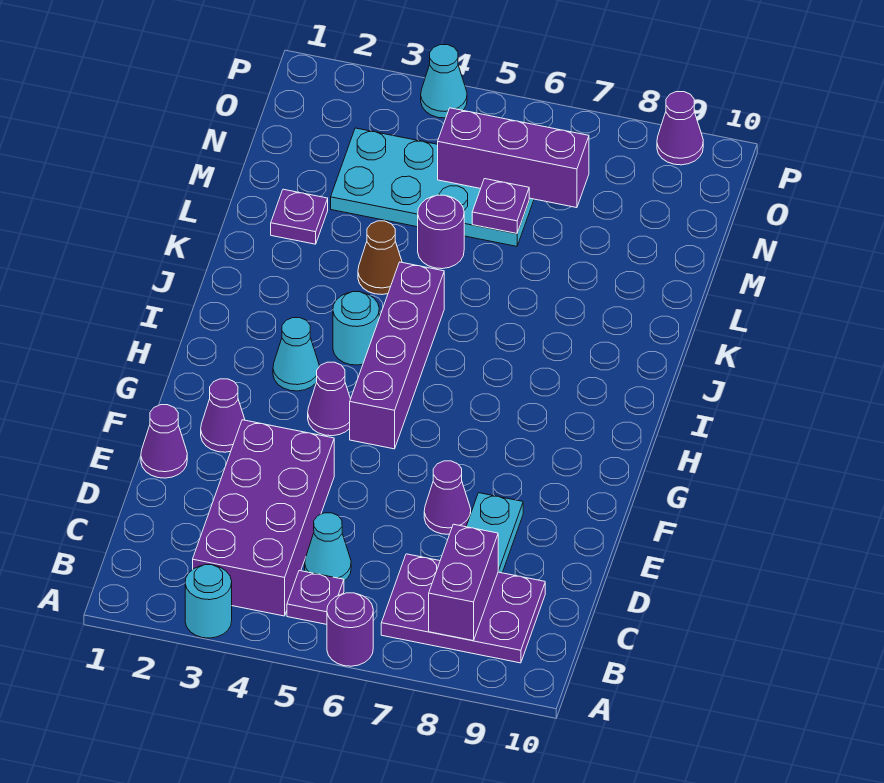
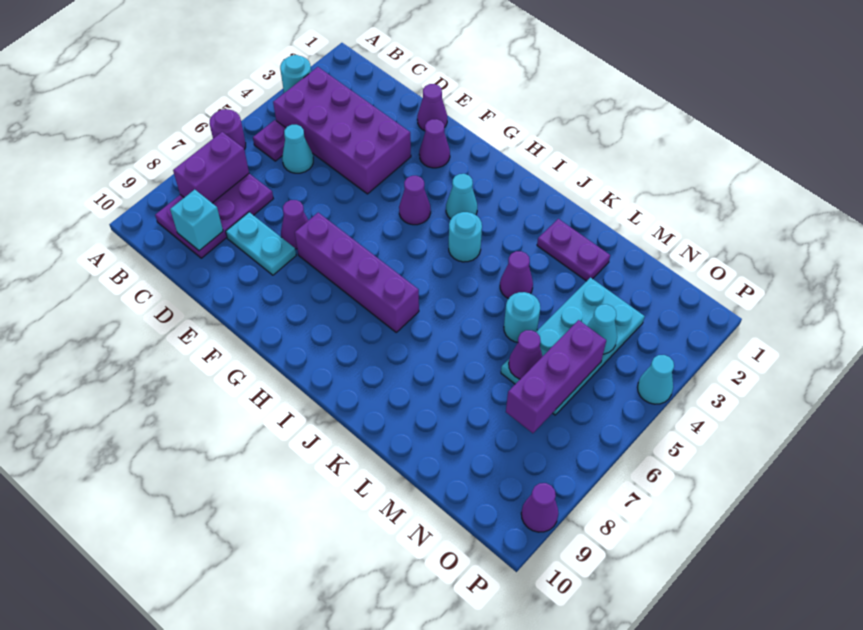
purple 1x2 brick [429,524,499,641] -> purple 1x2 brick turned to [173,132,249,203]
none -> cyan 1x1 brick [170,190,223,251]
purple 1x4 brick [350,262,444,449] -> purple 1x4 brick moved to [295,213,419,332]
brown 1x1 cone [358,221,402,295] -> purple 1x1 cone [500,251,533,299]
purple 1x1 plate [271,189,328,244] -> purple 1x2 plate [537,219,610,281]
purple 1x1 round brick [418,195,464,269] -> cyan 1x1 round brick [504,292,540,342]
purple 1x1 plate [472,179,529,233] -> purple 1x1 cone [509,330,543,379]
none -> cyan 1x1 cone [587,304,617,354]

